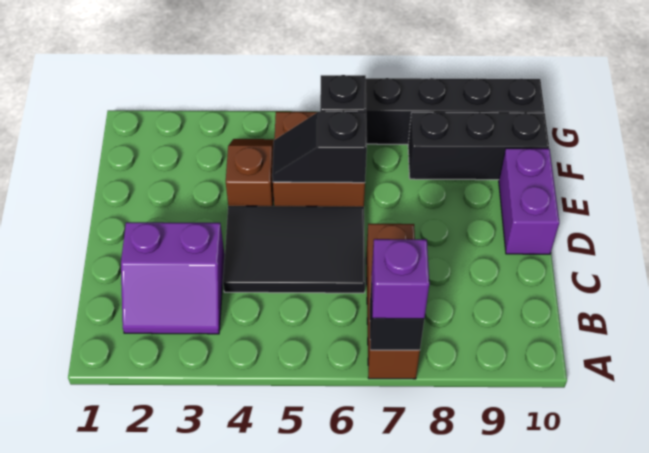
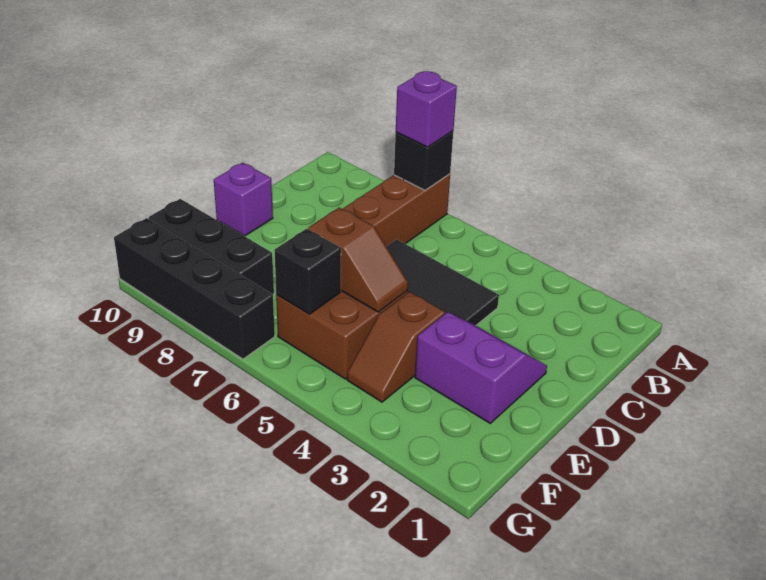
purple 2x2 slope [121,222,225,334] -> purple 2x2 slope moved to [415,312,547,423]
purple 1x2 brick [499,148,559,254] -> purple 1x1 brick [214,163,273,236]
black 1x2 slope [272,111,367,183] -> brown 1x2 slope [308,208,408,312]

